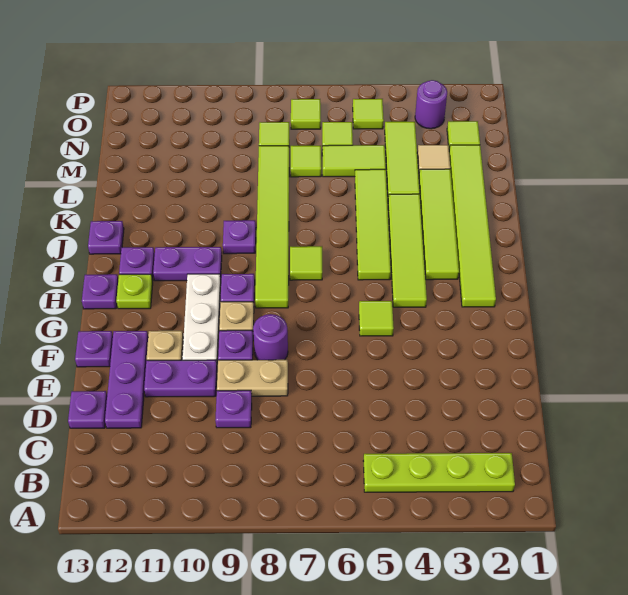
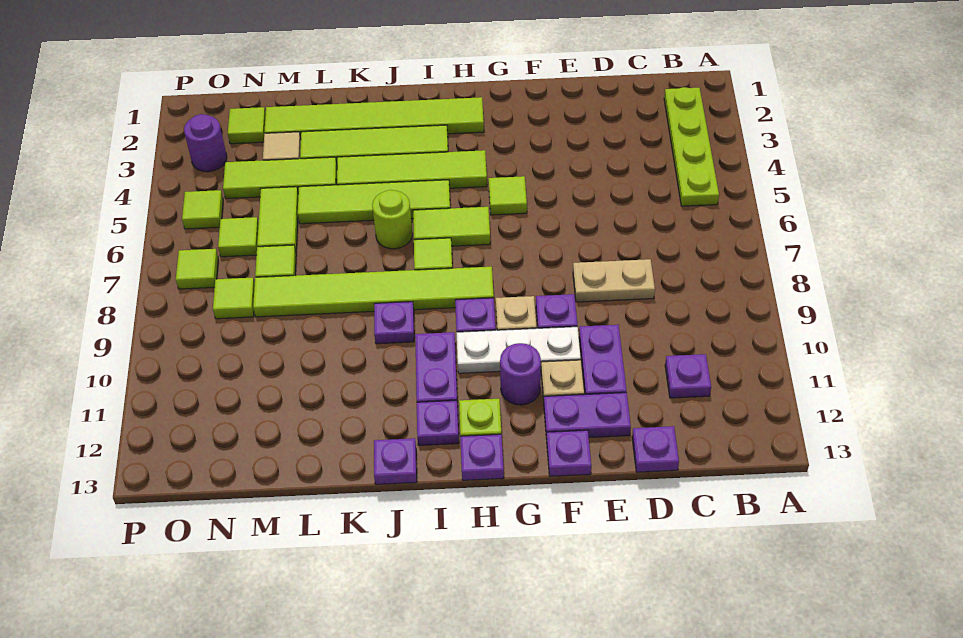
purple 1x1 plate [215,390,252,428] -> purple 1x1 plate moved to [665,354,711,398]
purple 1x3 plate [105,331,148,428] -> purple 1x2 plate [544,393,631,438]
tan 1x2 plate [217,360,288,396] -> tan 1x2 plate turned to [573,259,655,302]
purple 1x1 round brick [253,314,288,360] -> purple 1x1 round brick moved to [500,343,541,405]
none -> lime 1x2 tile [413,207,490,246]
none -> lime 1x1 round brick [372,190,412,249]

